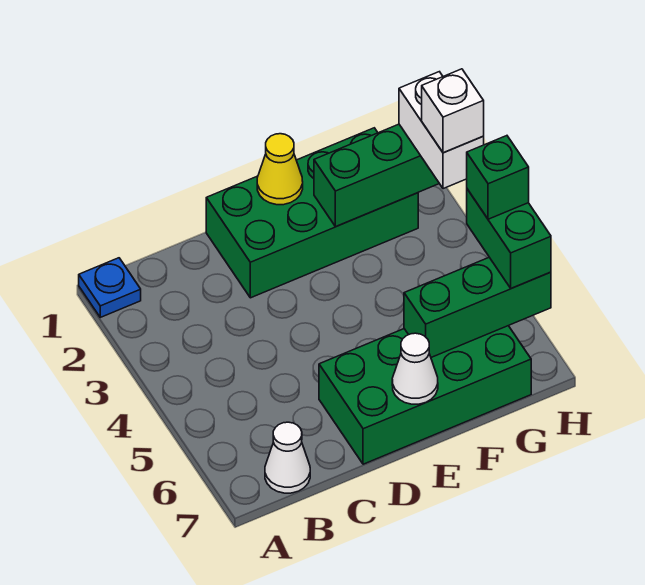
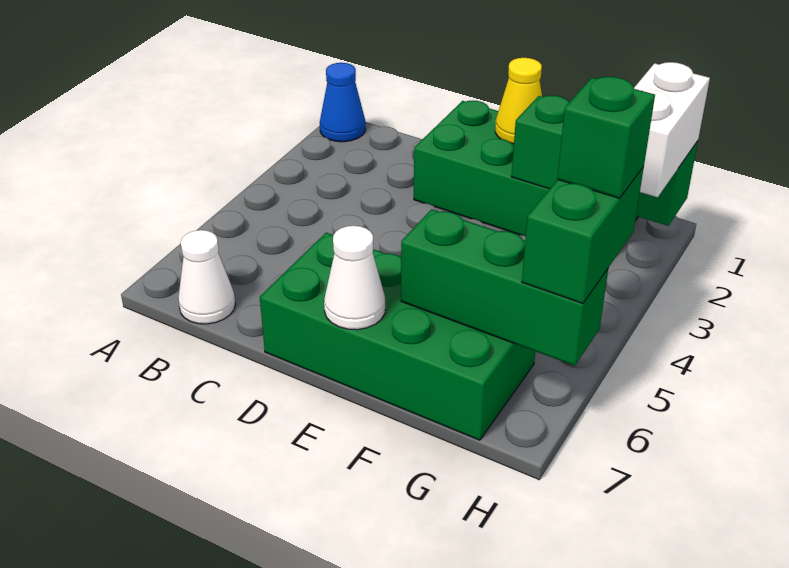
blue 1x1 plate [79,258,141,317] -> blue 1x1 cone [320,63,365,142]
white 1x1 brick [422,69,484,153] -> none

